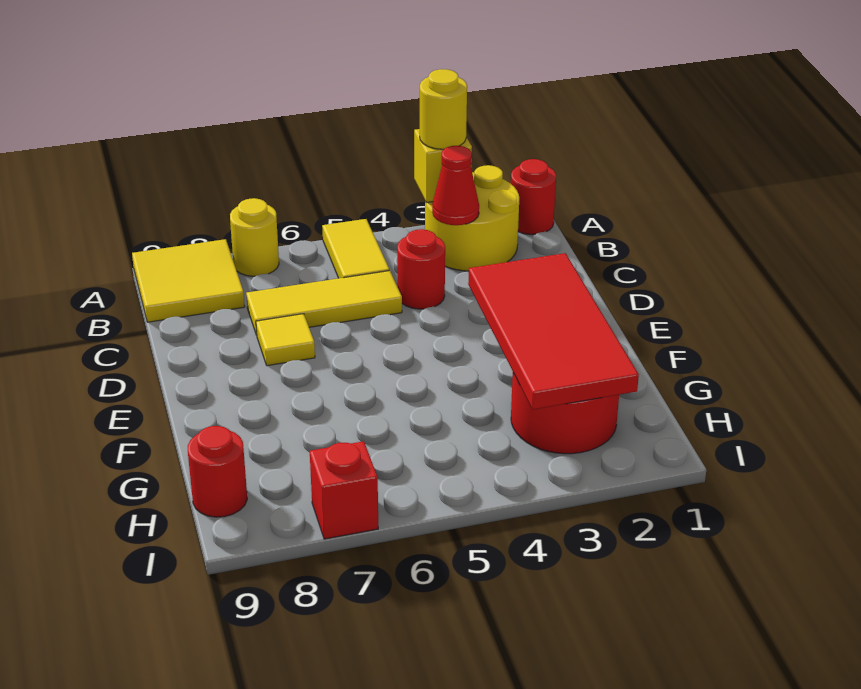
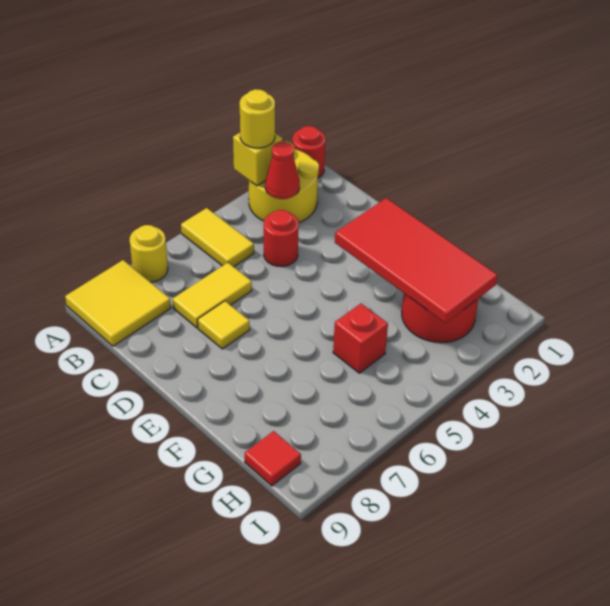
yellow 1x3 tile [246,271,402,335] -> yellow 1x2 tile [173,263,252,328]
red 1x1 round brick [188,426,247,517] -> red 1x1 tile [245,431,301,486]
red 1x1 brick [310,441,378,539] -> red 1x1 brick moved to [333,303,388,373]

